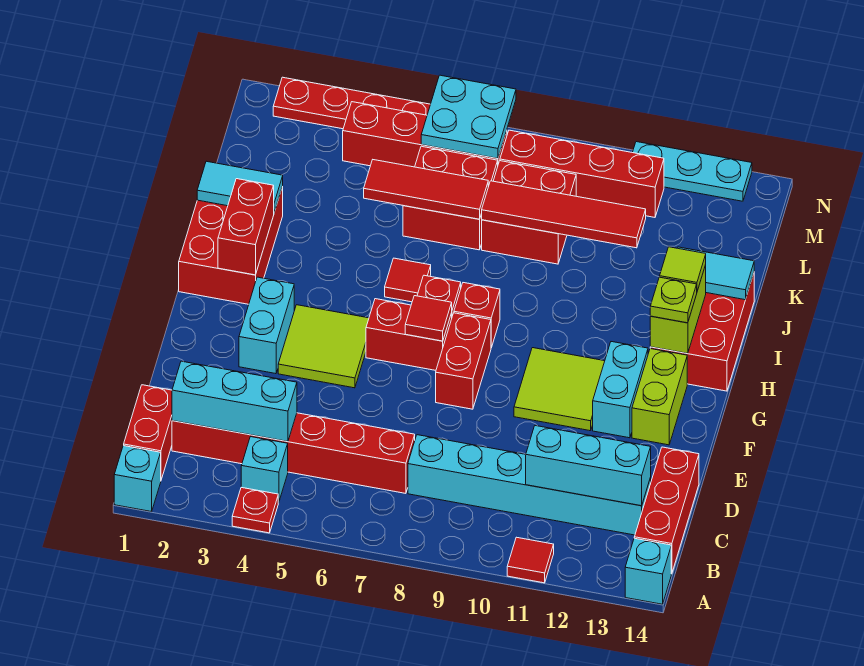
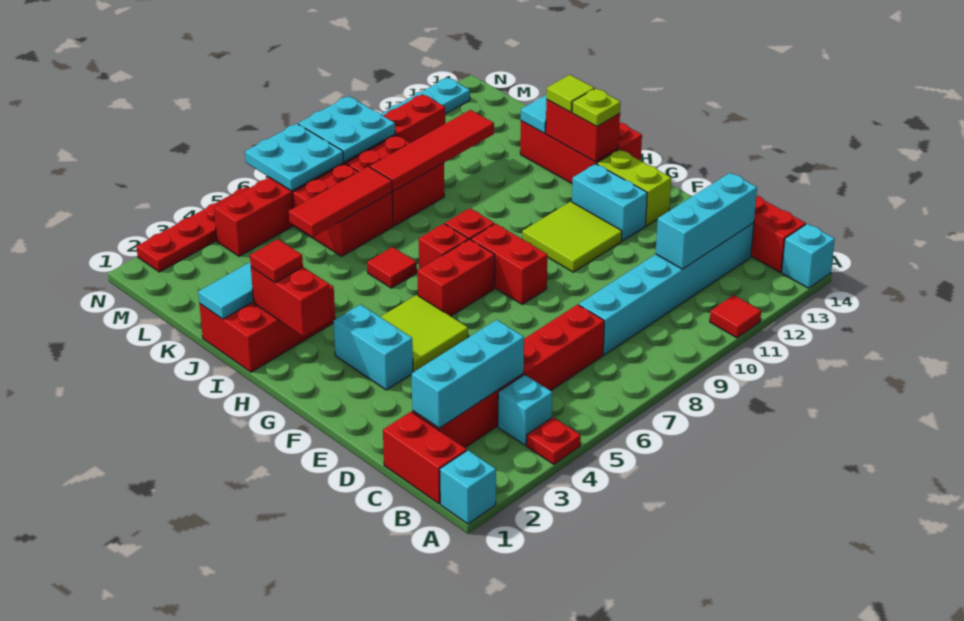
red 1x1 tile [405,296,452,341] -> red 1x1 tile moved to [250,239,303,282]
red 2x3 brick [179,187,283,304] -> red 2x3 brick turned to [199,284,335,372]
lime 1x2 brick [650,265,706,354] -> red 1x2 brick [546,100,620,162]
none -> cyan 2x2 plate [298,96,395,162]

